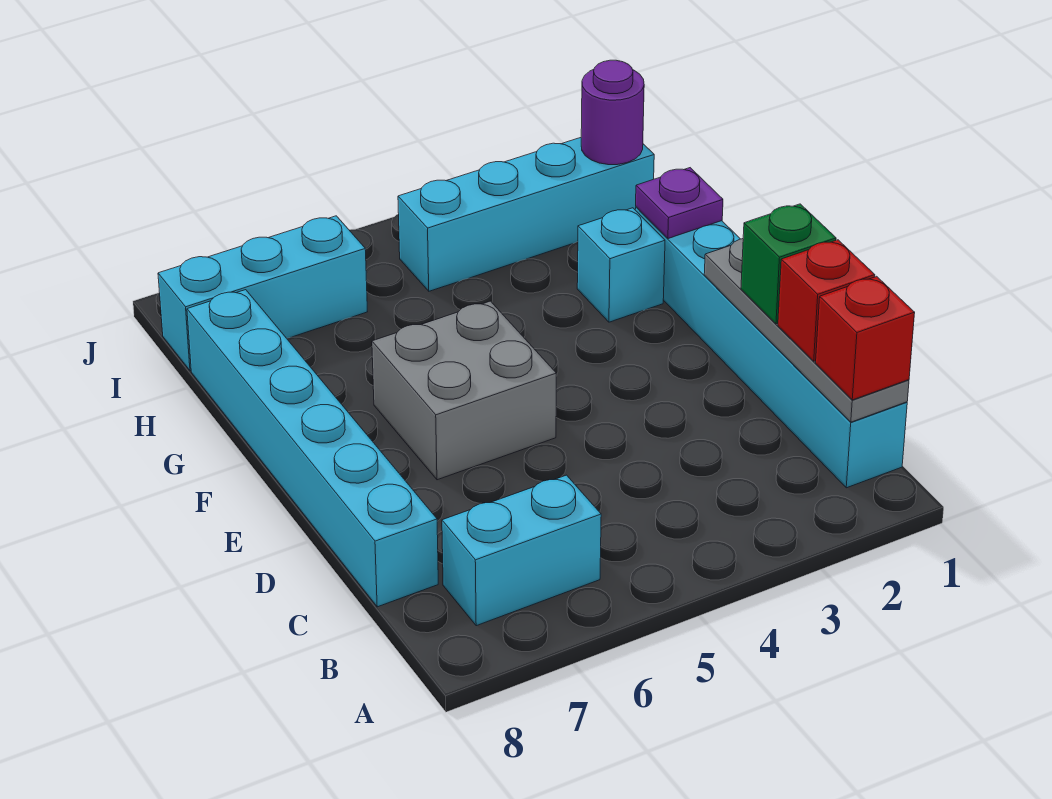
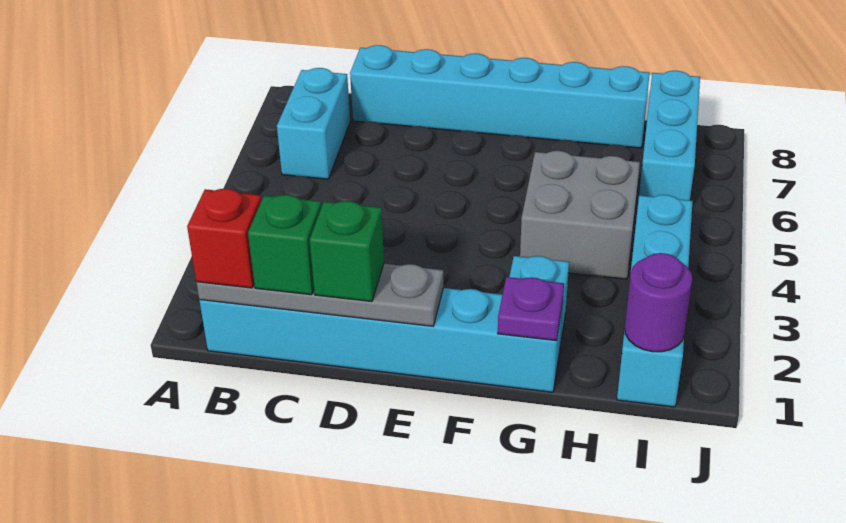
red 1x1 brick [778,240,875,361] -> green 1x1 brick [248,195,321,295]
grey 2x2 brick [372,301,556,480] -> grey 2x2 brick moved to [520,151,640,279]

